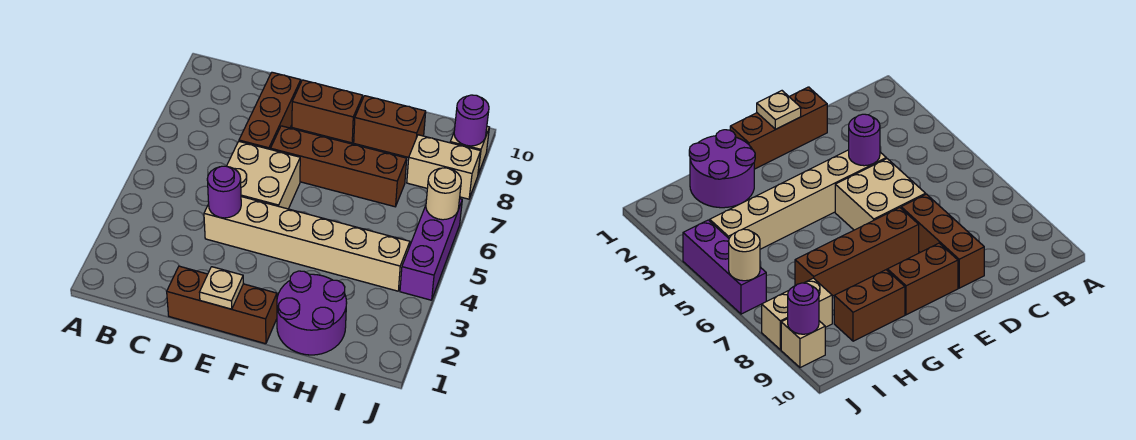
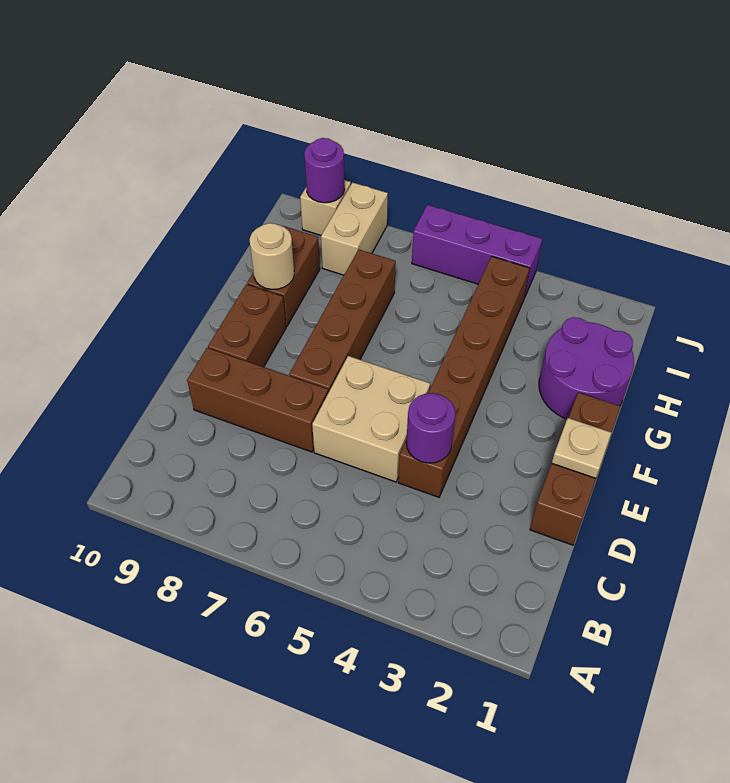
tan 1x6 brick [204,197,410,291] -> brown 1x6 brick [398,256,530,497]
tan 1x1 round brick [426,168,461,220] -> tan 1x1 round brick moved to [250,223,294,290]

